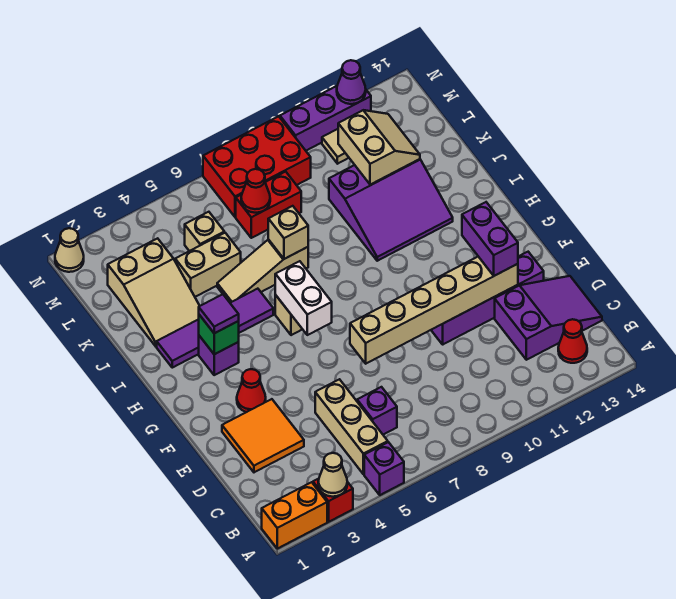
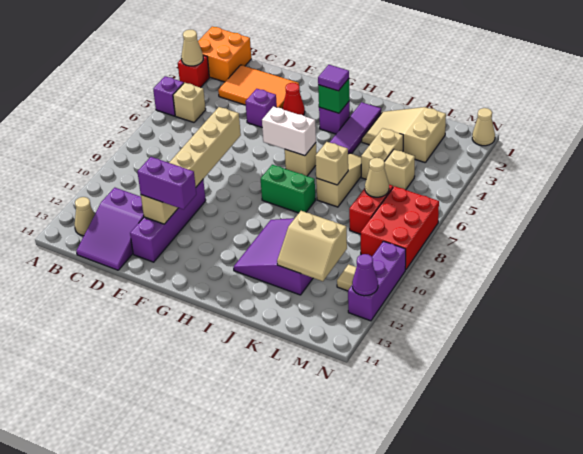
orange 1x2 brick [262,482,327,549] -> orange 2x2 brick [198,26,251,82]
tan 1x3 brick [315,379,388,474] -> tan 1x1 brick [173,83,206,122]
red 1x1 cone [558,319,587,363] -> tan 1x1 cone [74,197,95,236]
purple 1x1 brick [357,387,397,435] -> purple 1x1 brick moved to [245,89,277,127]
orange 2x2 tile [222,399,304,472] -> orange 2x3 tile [218,65,299,109]
none -> green 1x2 brick [261,165,315,213]
red 1x1 cone [241,169,270,213] -> tan 1x1 cone [365,158,389,197]

